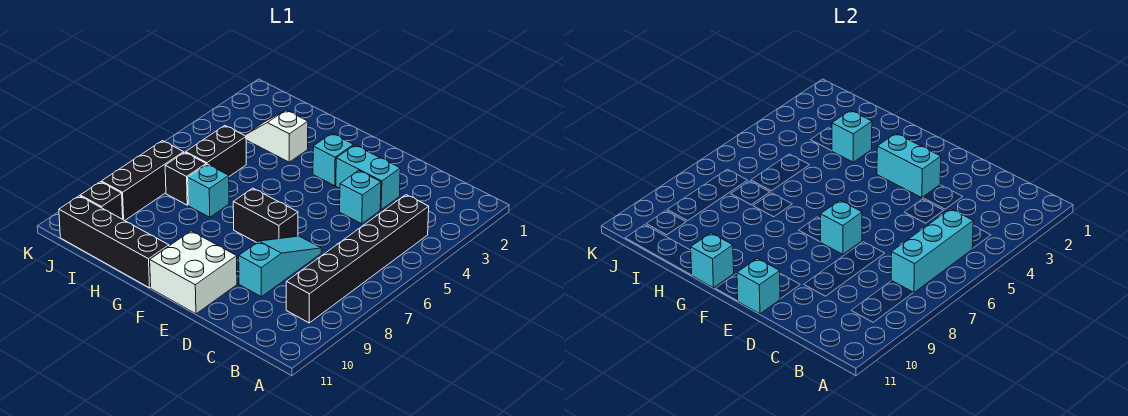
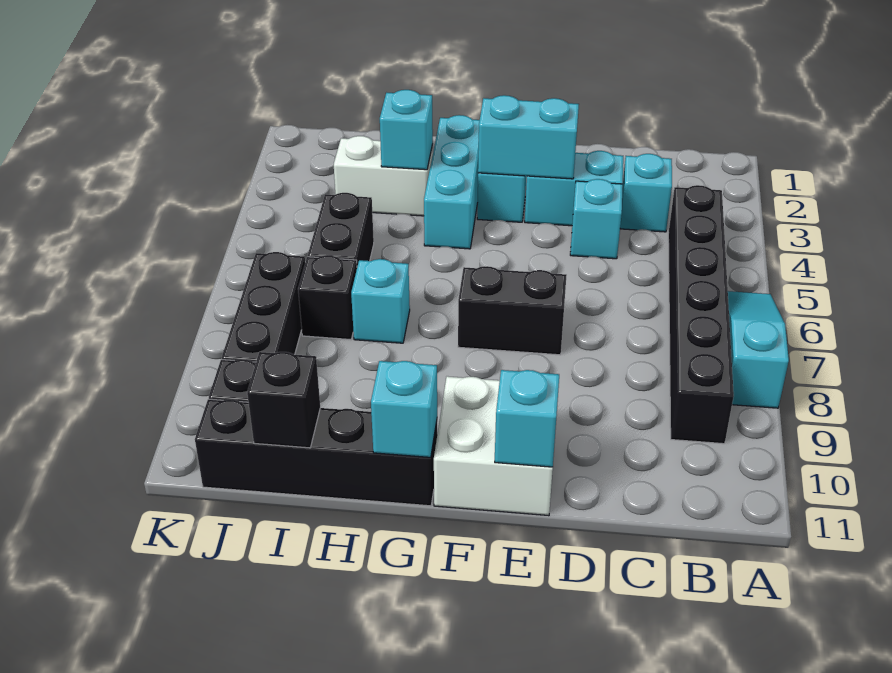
cyan 1x3 brick [891,209,973,293] -> cyan 1x3 brick moved to [424,115,480,249]
cyan 1x3 slope [239,236,322,297] -> cyan 1x3 slope moved to [728,291,789,408]
cyan 1x1 brick [821,201,862,254] -> cyan 1x1 brick moved to [620,154,672,232]
white 1x2 slope [246,110,308,162] -> white 1x2 brick [334,136,433,216]
none -> black 1x1 brick [247,352,320,448]

